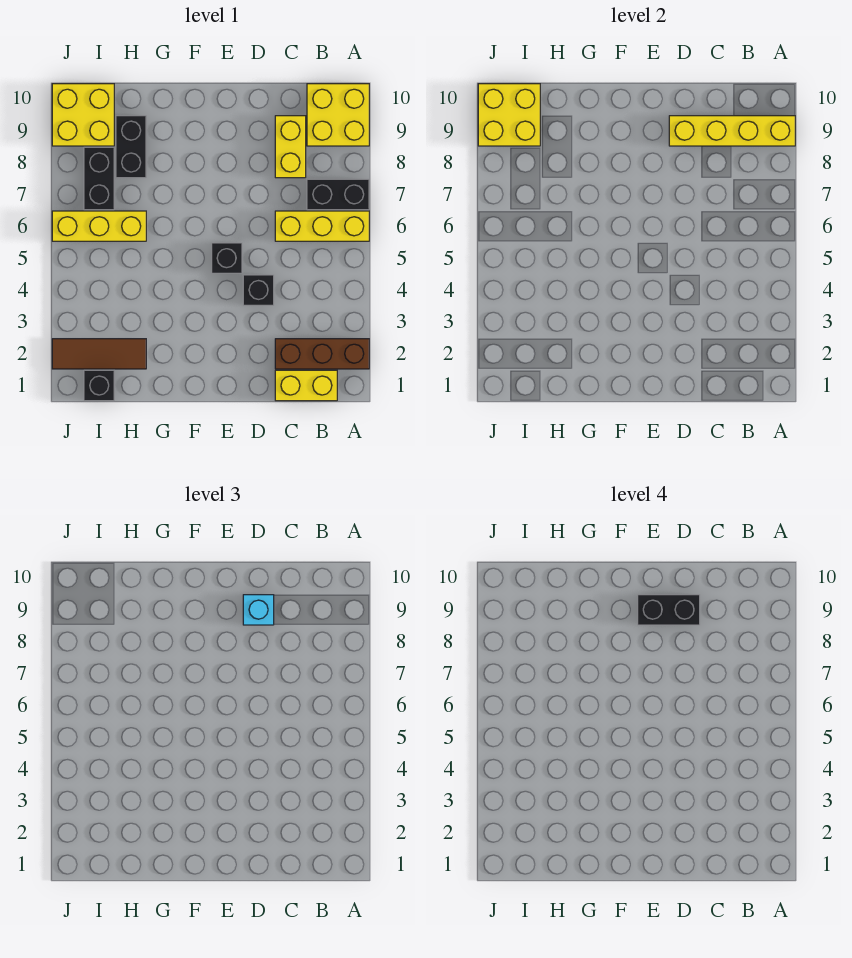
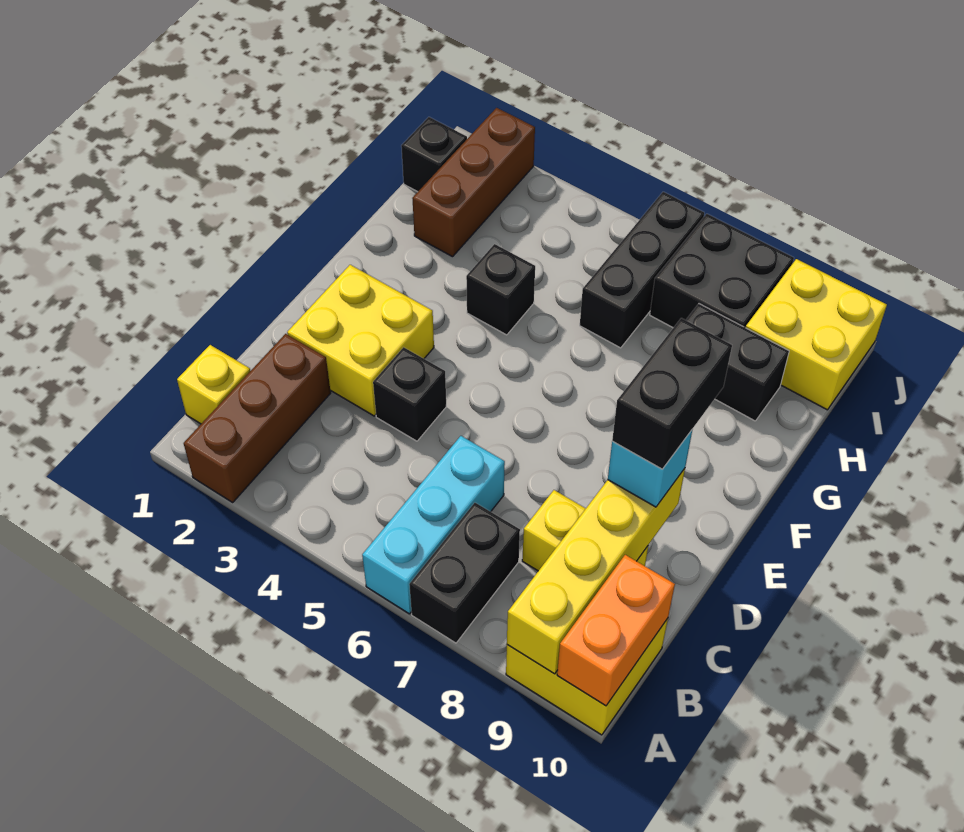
yellow 1x3 brick [275,211,369,241] -> cyan 1x3 brick [362,436,505,614]
none -> orange 1x2 brick [557,555,675,706]
yellow 1x2 brick [275,370,337,401] -> yellow 1x1 brick [177,345,250,424]
black 1x1 brick [212,243,242,273] -> black 1x1 brick moved to [466,244,535,335]
brown 1x3 tile [52,339,146,369] -> brown 1x3 brick [412,108,535,257]
yellow 1x3 brick [52,211,146,241] -> black 1x3 brick [580,192,704,348]
black 1x2 brick [84,147,114,210] -> black 2x2 brick [650,214,794,328]
yellow 2x2 brick [478,84,540,146] -> yellow 2x2 brick moved to [287,265,434,416]

